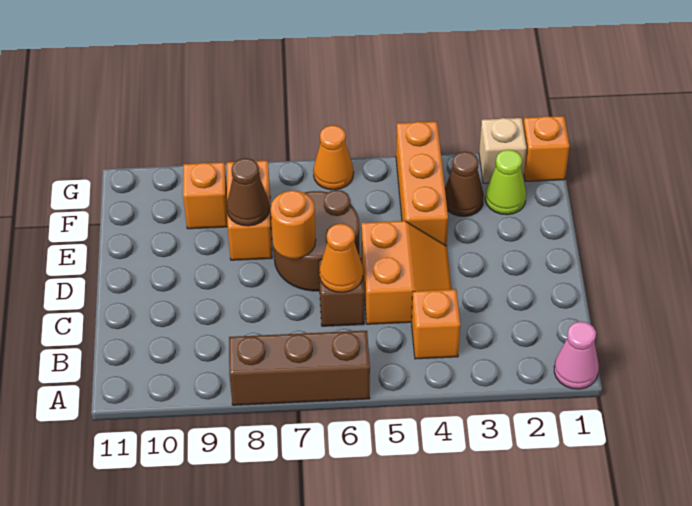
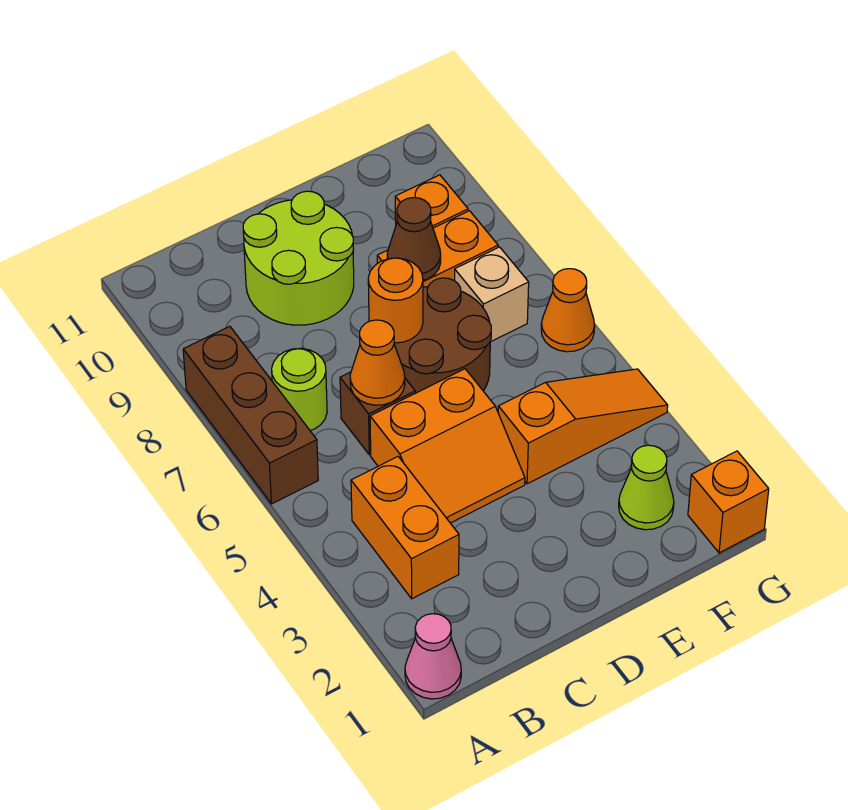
orange 1x1 brick [412,289,460,359] -> orange 1x2 brick [351,457,459,599]
none -> lime 1x1 round brick [272,348,327,431]
none -> lime 2x2 round brick [243,191,354,325]
orange 1x3 brick [396,122,448,246] -> orange 1x3 slope [498,369,668,484]
brown 1x1 cone [445,152,484,216] -> none
tan 1x1 brick [479,118,527,183] -> tan 1x1 brick moved to [455,247,529,342]

